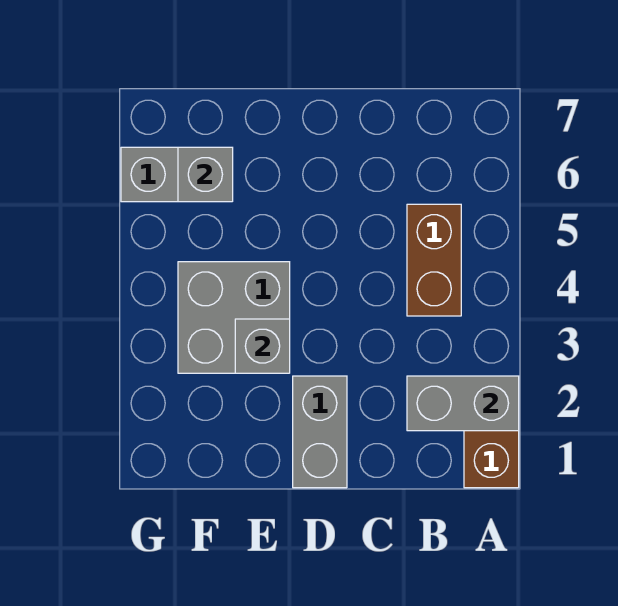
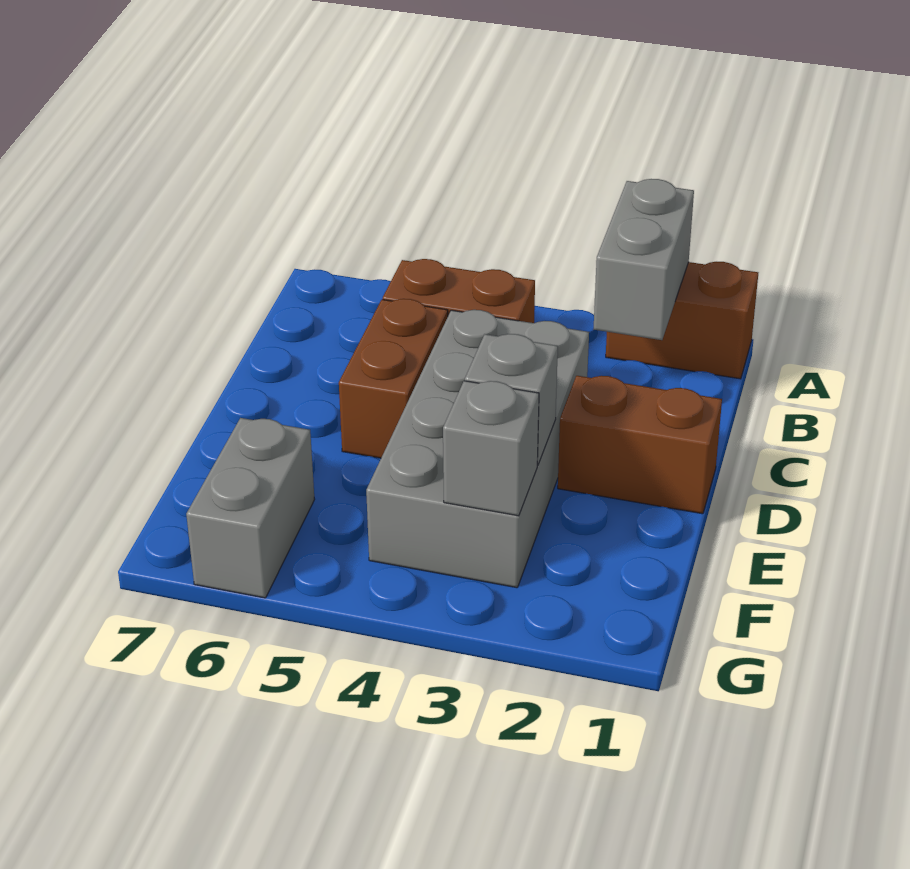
none -> brown 1x2 brick [339,299,448,458]
grey 1x2 brick [293,376,347,488] -> brown 1x2 brick [558,376,722,514]
grey 2x2 brick [178,262,290,373] -> grey 2x4 brick [366,310,589,588]
grey 1x1 brick [178,147,233,202] -> grey 1x1 brick moved to [443,381,539,516]

